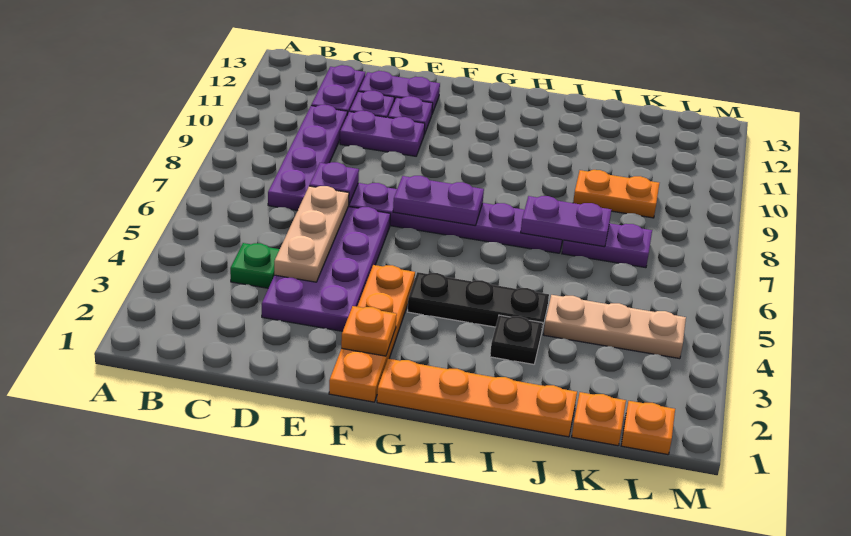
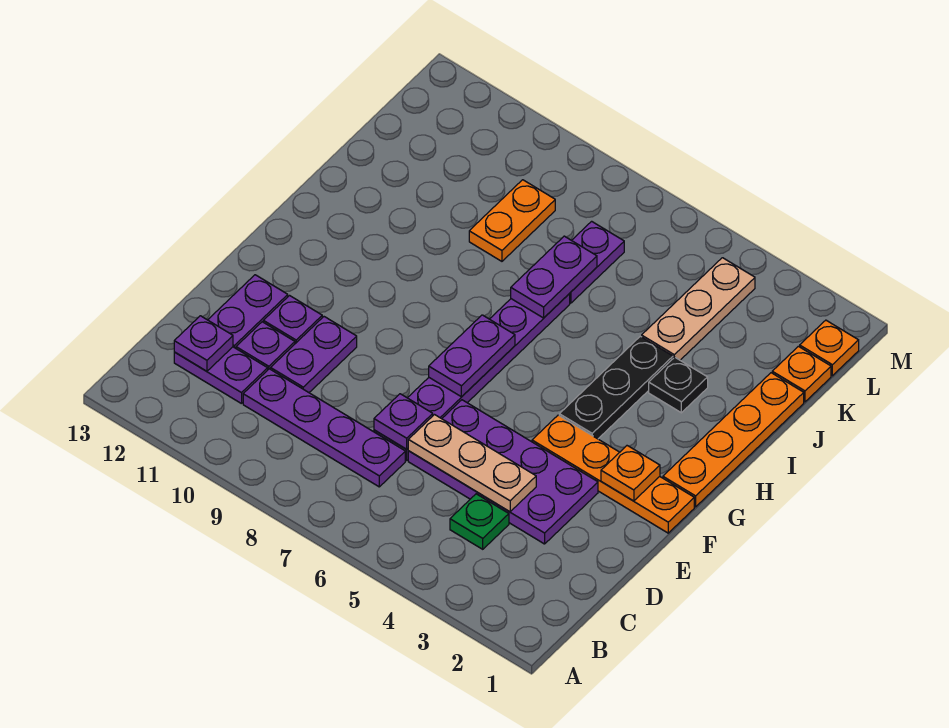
none -> purple 1x1 plate [174,316,233,371]

